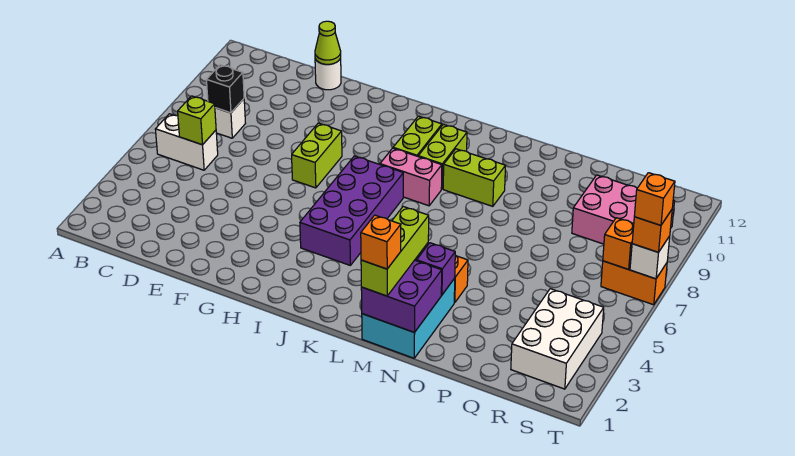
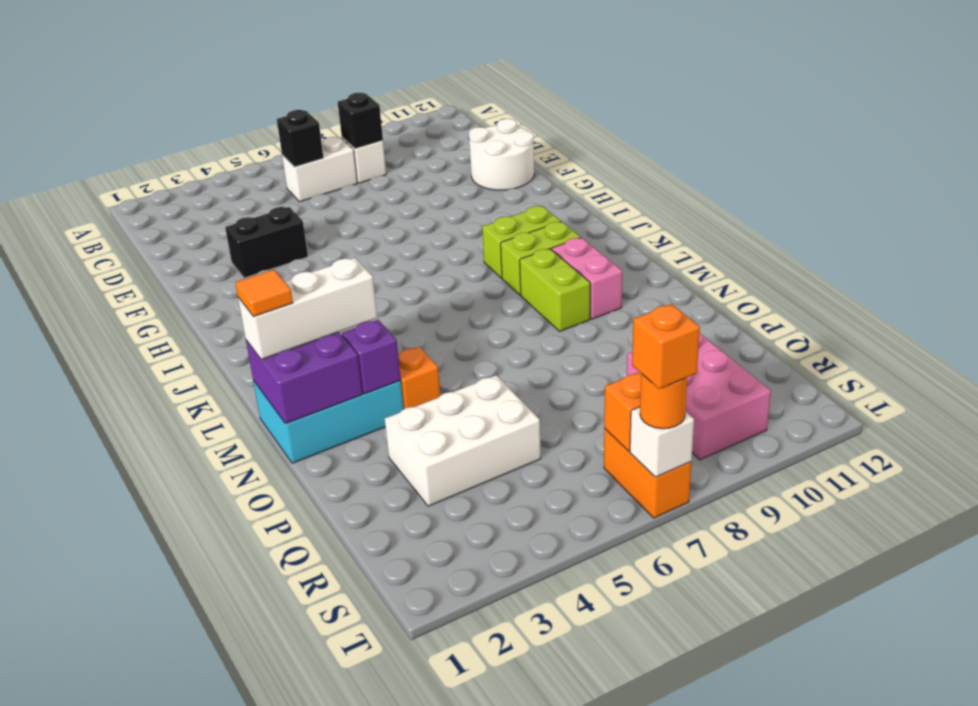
white 1x2 brick [155,114,218,170] -> white 1x2 brick turned to [282,137,357,202]
lime 1x1 brick [178,96,216,145] -> black 1x1 brick [277,110,323,167]
white 1x1 round brick [315,58,341,90] -> white 2x2 round brick [469,119,534,190]
lime 1x1 cone [315,21,341,64] -> none
none -> black 1x2 brick [225,207,308,278]
lime 1x2 brick [292,123,342,188] -> none
purple 2x4 brick [300,156,403,265] -> none
pink 1x2 brick [380,148,442,206] -> pink 1x2 brick moved to [552,238,622,319]
lime 1x3 brick [361,207,429,296] -> white 1x3 brick [238,258,377,360]
orange 1x1 brick [361,215,401,269] -> orange 1x1 tile [235,270,293,316]
white 2x3 brick [511,289,604,389] -> white 2x3 brick moved to [385,375,541,506]
orange 1x1 brick [632,210,672,252] -> orange 1x1 round brick [640,374,687,429]

